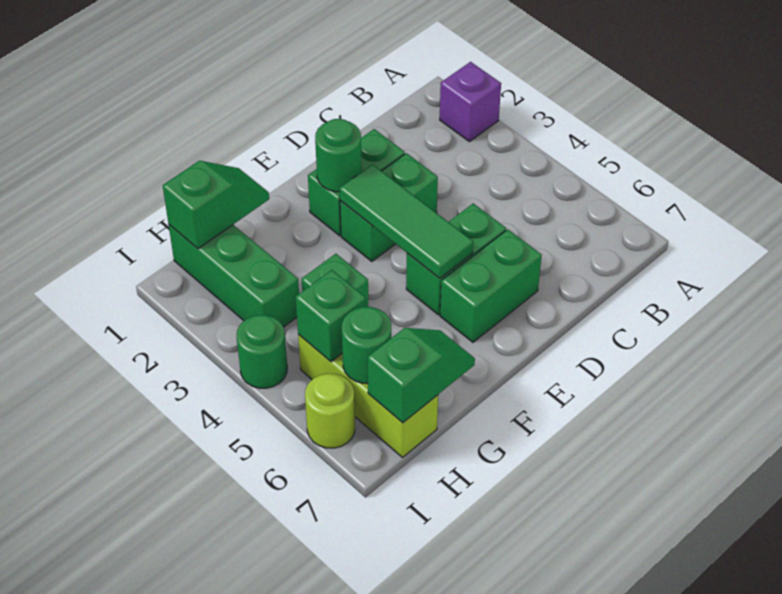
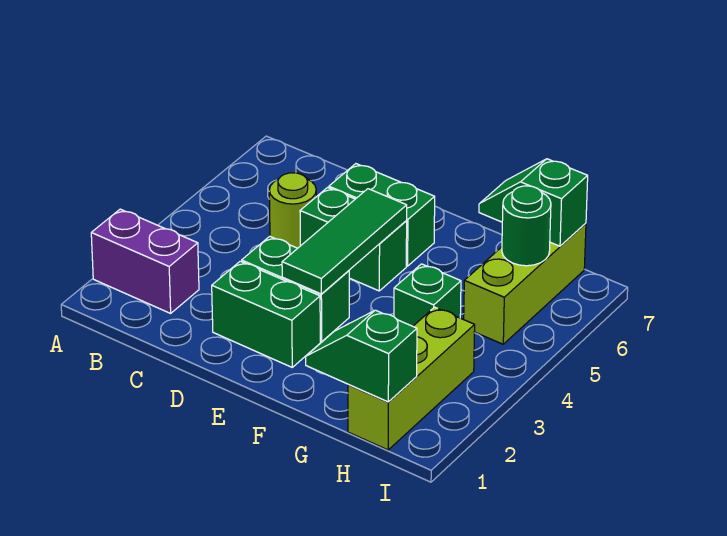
purple 1x1 brick [440,62,501,142] -> purple 1x2 brick [91,209,199,313]
green 1x1 round brick [315,119,362,192] -> none
green 1x3 brick [168,224,299,327] -> lime 1x3 brick [348,307,475,450]
green 1x1 brick [296,270,366,362] -> none
green 1x1 round brick [237,315,287,388] -> none
lime 1x1 round brick [305,373,355,448] -> lime 1x1 round brick moved to [269,173,316,248]

